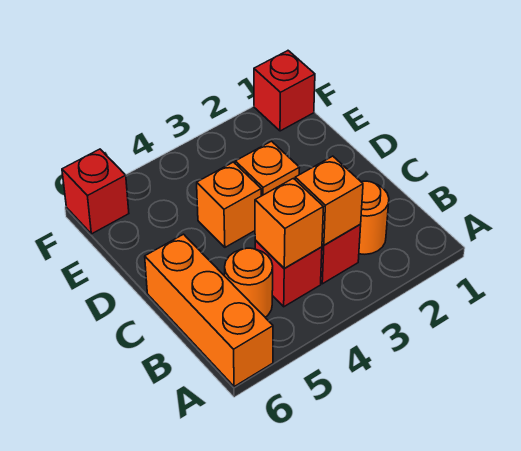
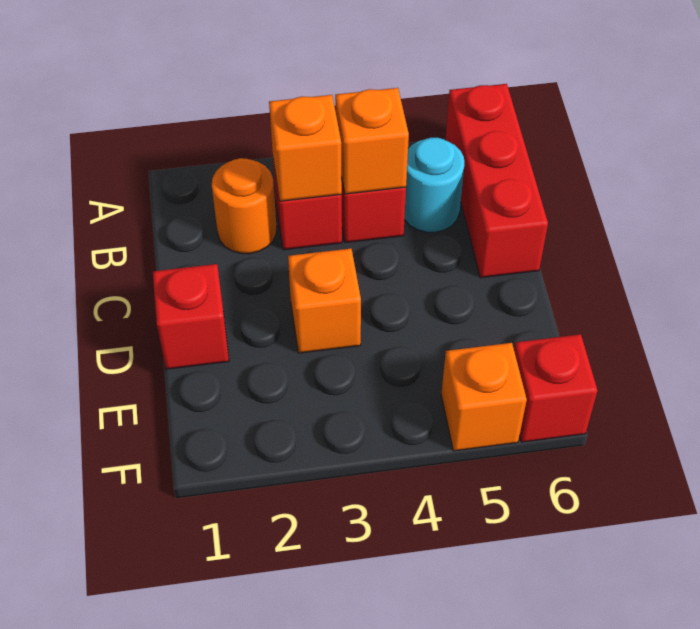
orange 1x3 brick [145,234,273,386] -> red 1x3 brick [445,84,548,278]
orange 1x1 round brick [225,248,273,317] -> cyan 1x1 round brick [404,138,464,232]
orange 1x1 brick [197,162,261,247] -> orange 1x1 brick moved to [441,343,527,451]
red 1x1 brick [254,51,315,131] -> red 1x1 brick moved to [153,264,229,369]

